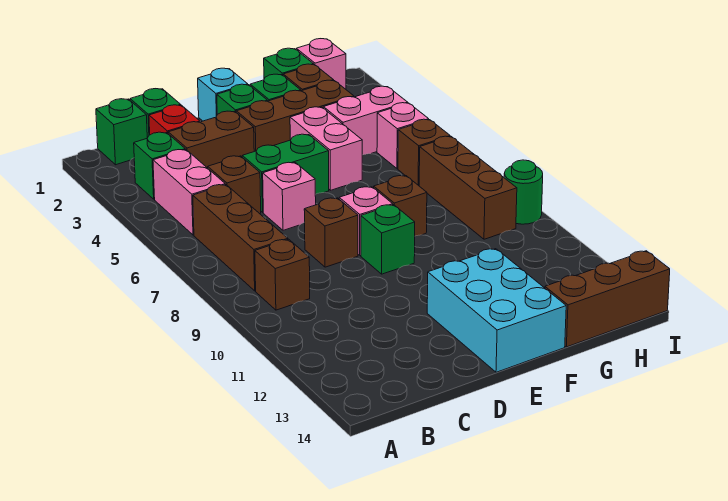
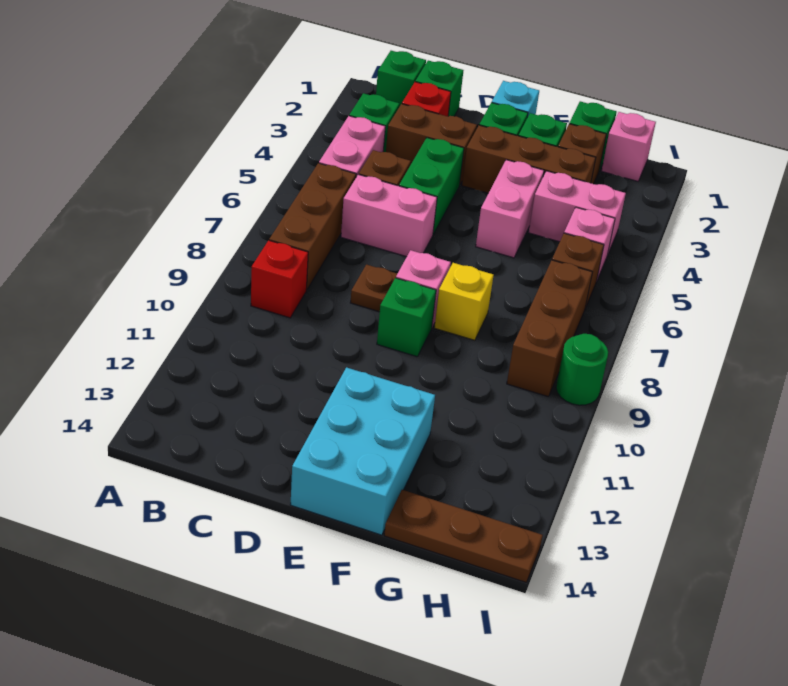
brown 1x1 brick [255,239,310,310] -> red 1x1 brick [251,240,308,318]
green 1x2 brick [242,134,329,213] -> green 1x2 brick turned to [399,138,464,234]
pink 1x1 brick [263,162,316,230] -> pink 1x2 brick [341,174,437,257]
brown 1x1 brick [304,198,358,267] -> brown 1x1 plate [350,265,397,312]
brown 1x1 brick [374,176,427,236] -> yellow 1x1 brick [434,263,494,340]
brown 1x3 brick [545,251,670,347] -> brown 1x3 plate [384,490,543,582]

